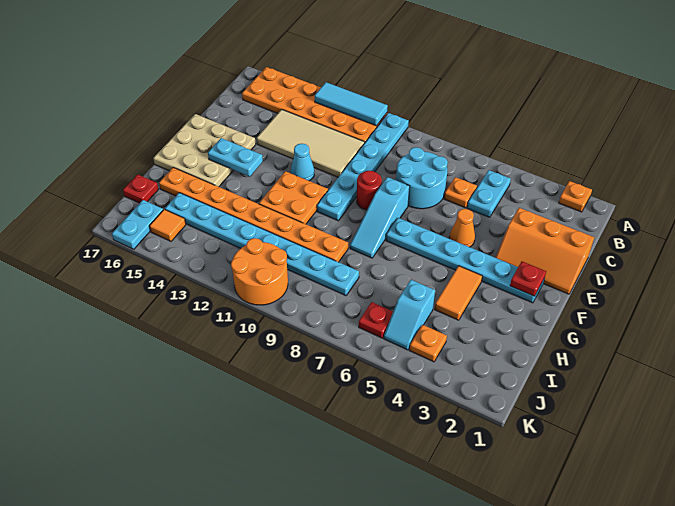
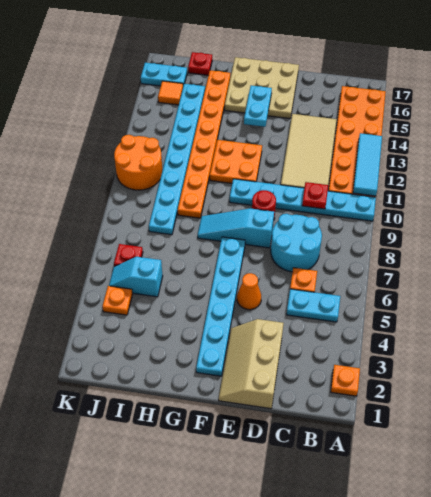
orange 2x3 slope [496,208,594,294] -> tan 2x3 slope [219,319,284,409]
cyan 1x1 cone [291,144,314,181] -> none
red 1x1 plate [510,261,546,296] -> red 1x1 plate moved to [302,182,328,209]
orange 1x2 tile [435,266,482,320] -> none

